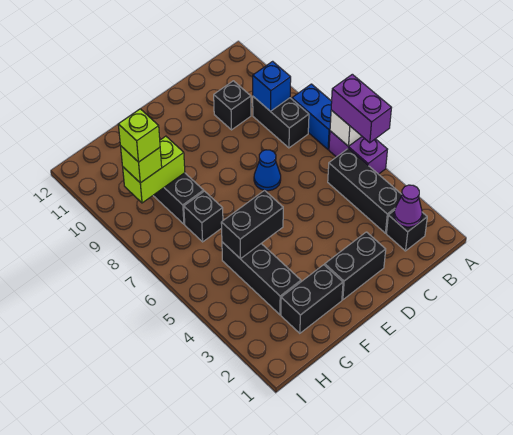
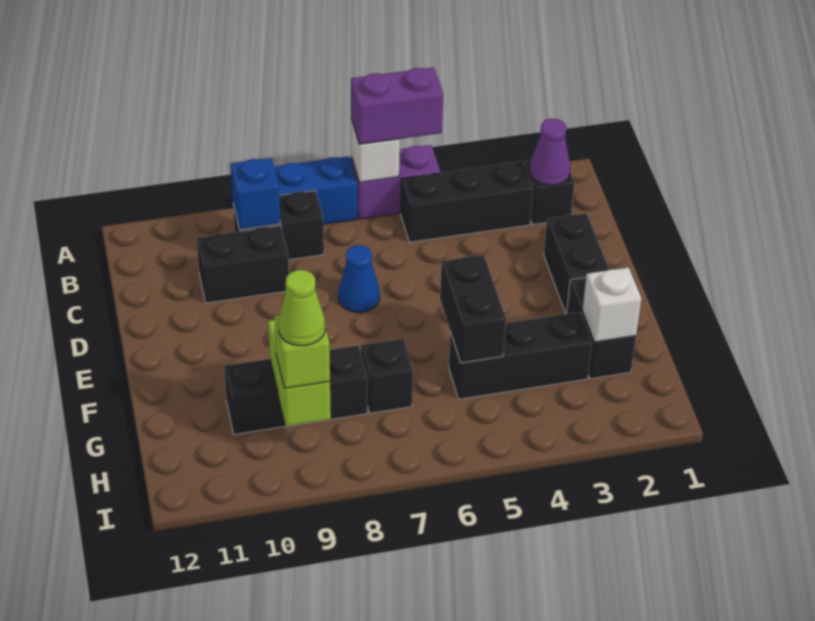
black 1x1 brick [214,81,251,130] -> black 1x2 brick [197,226,289,303]
none -> white 1x1 brick [582,267,641,342]
lime 1x1 brick [118,109,160,162] -> lime 1x1 cone [278,270,325,346]

